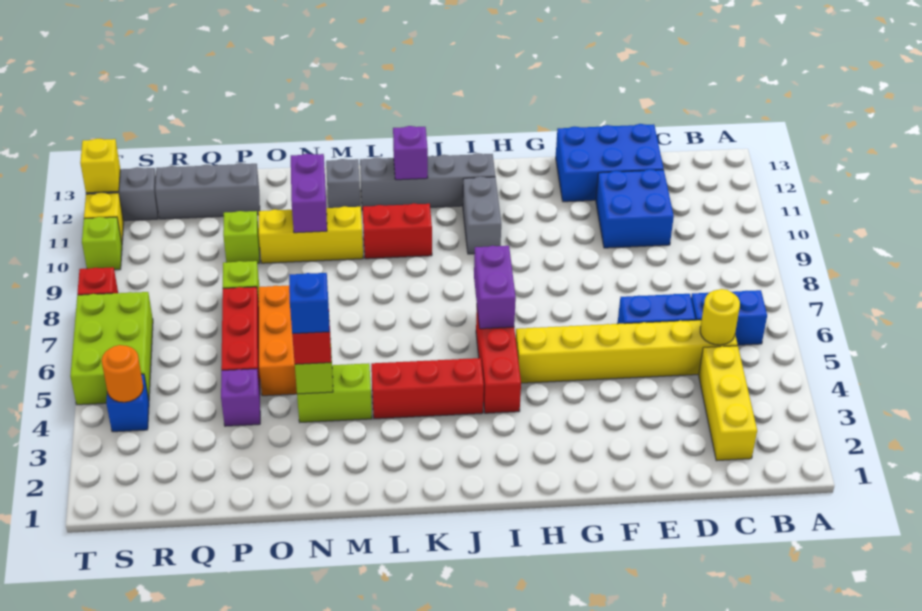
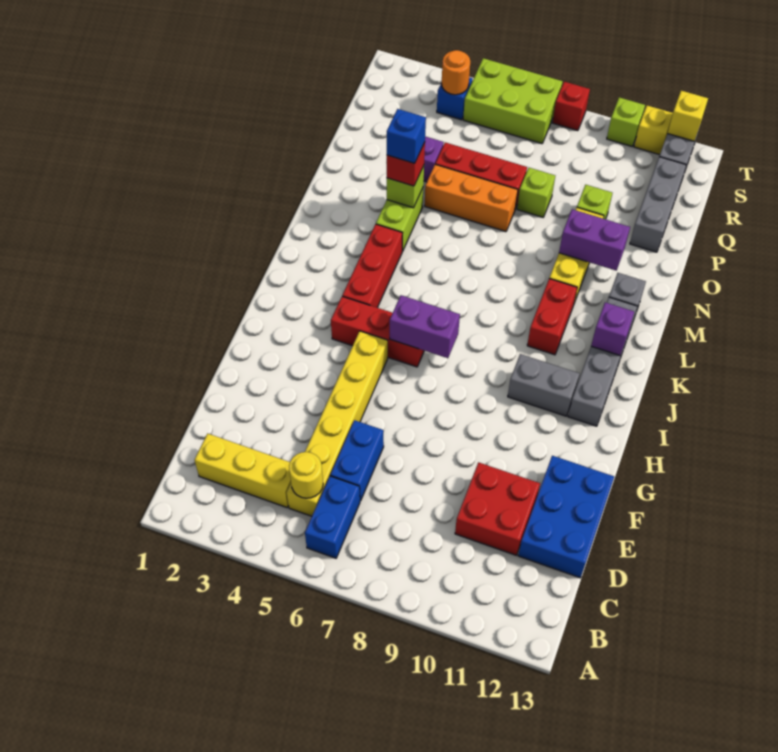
blue 2x2 brick [596,169,674,248] -> red 2x2 brick [455,462,540,555]

